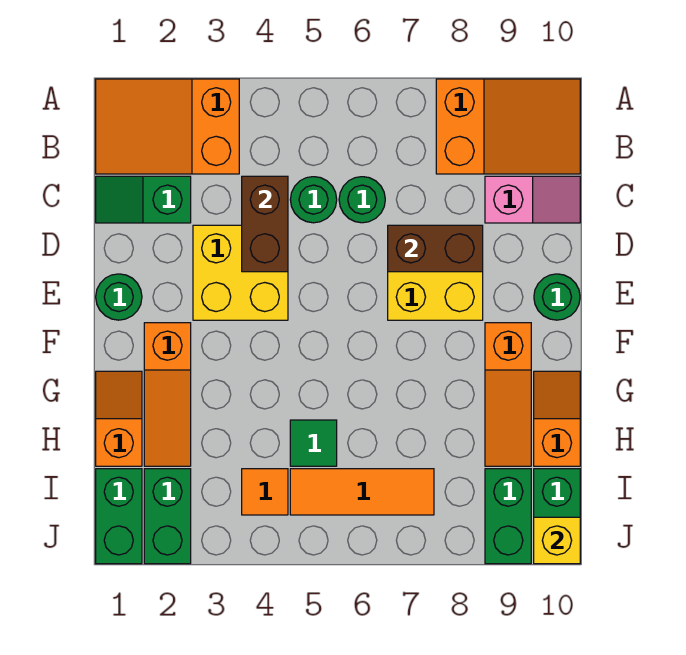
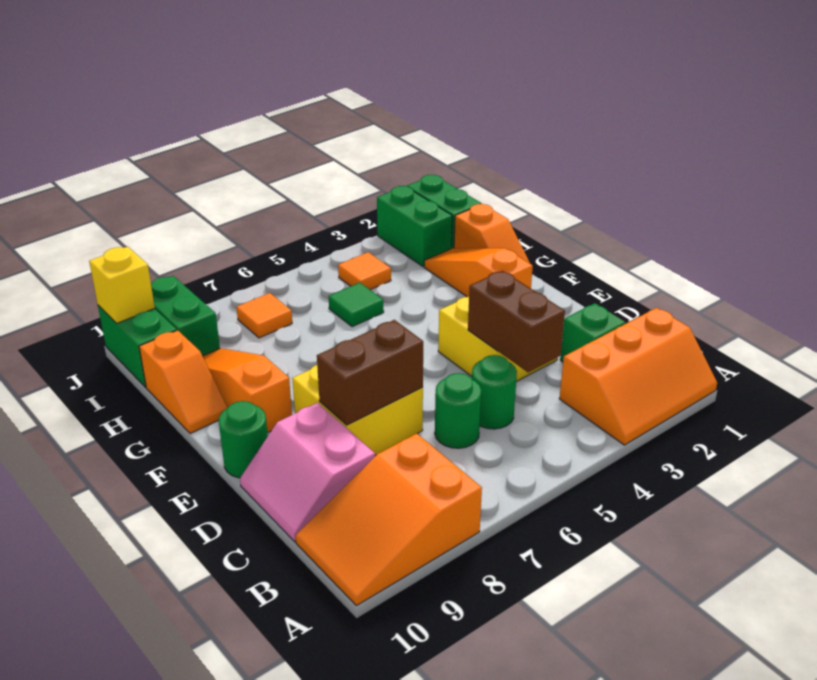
orange 2x3 slope [96,79,239,174] -> orange 2x3 slope turned to [559,308,717,445]
pink 1x2 slope [485,176,580,223] -> pink 2x2 slope [240,403,375,542]
green 1x1 round brick [96,274,142,320] -> none
orange 1x3 tile [290,469,434,515] -> orange 1x1 tile [236,293,292,338]

